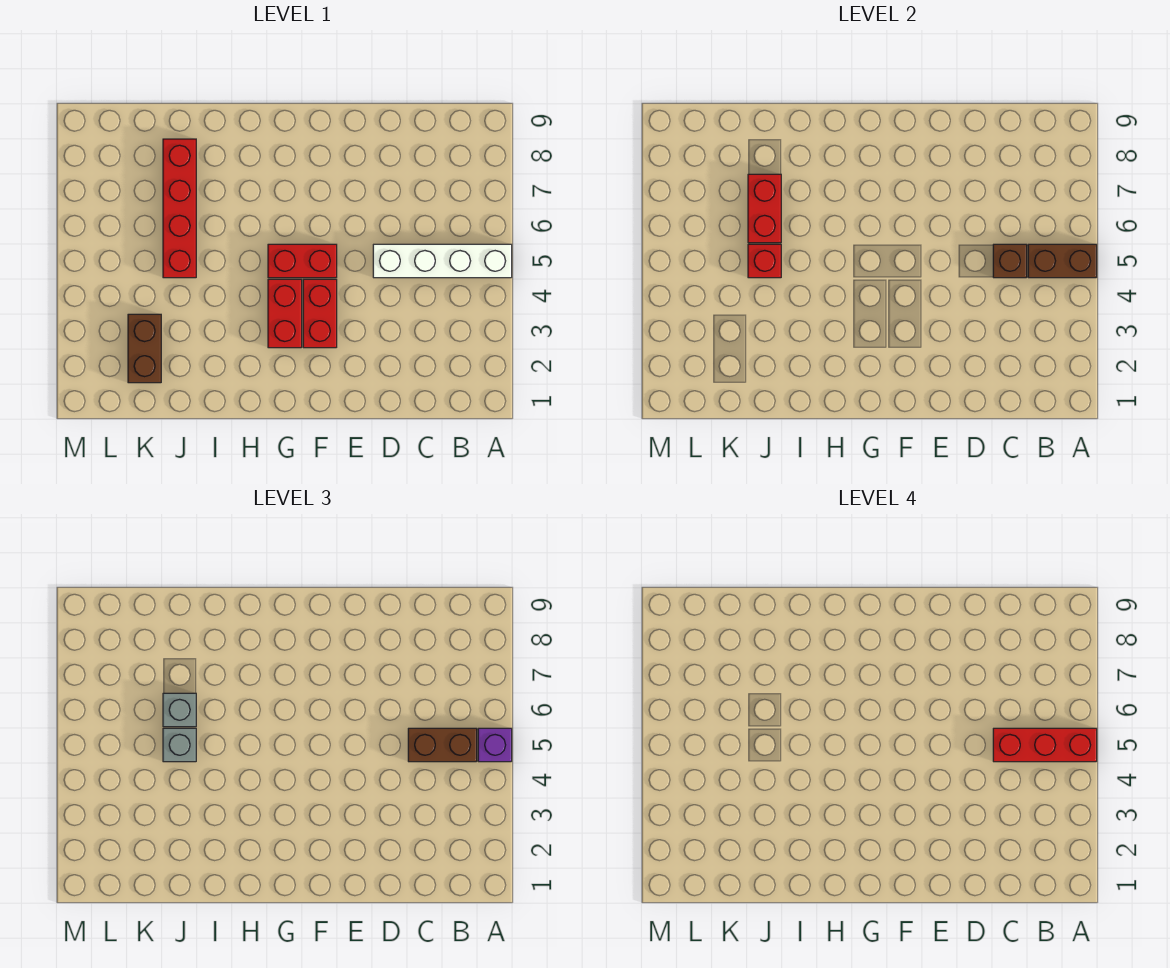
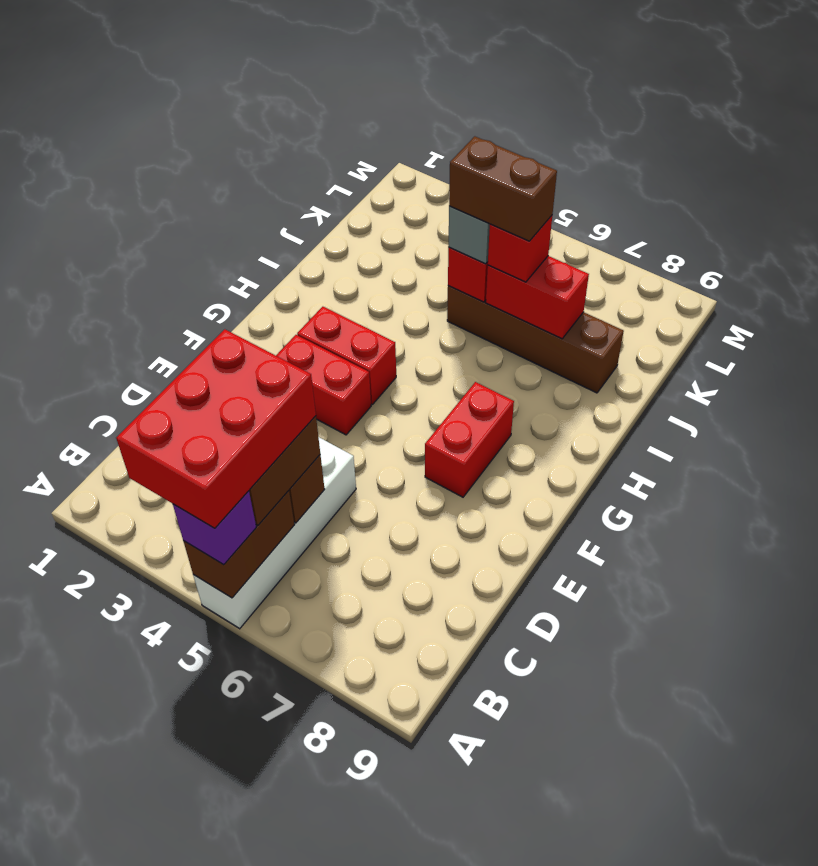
red 1x3 brick [993,728,1097,762] -> red 2x3 brick [116,329,316,528]
red 1x2 brick [268,244,337,278] -> red 1x2 brick moved to [425,382,514,497]
red 1x4 brick [163,139,196,278] -> brown 1x4 brick [447,286,624,393]
grey 1x1 brick [163,693,196,727] -> red 1x1 brick [488,216,552,282]
brown 1x2 brick [128,314,161,383] -> brown 1x2 brick moved to [449,136,557,241]

